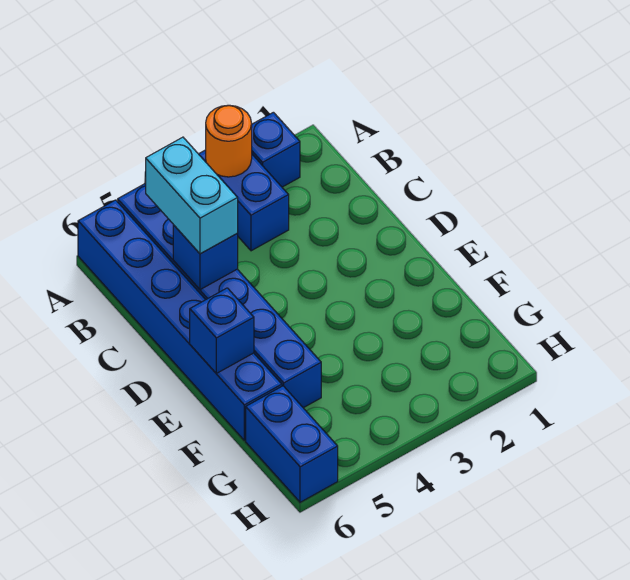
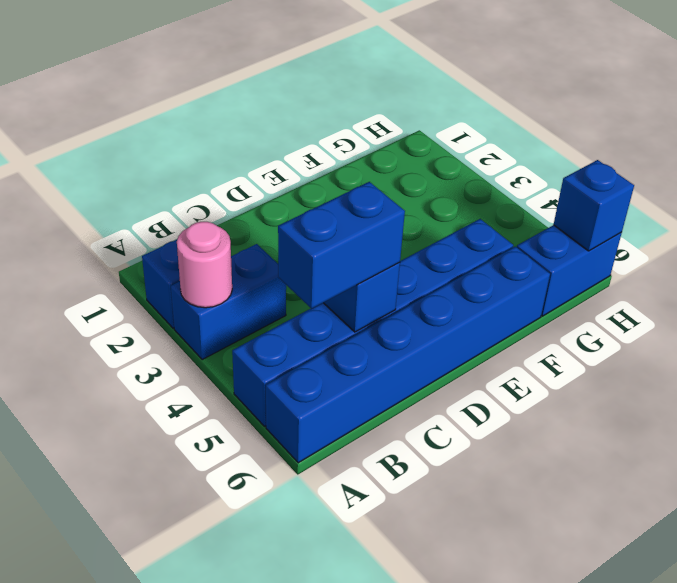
orange 1x1 round brick [206,105,252,177] -> pink 1x1 round brick [177,222,232,308]
cyan 1x2 brick [146,137,238,254] -> blue 1x2 brick [278,182,405,309]
blue 1x1 brick [190,288,254,373] -> blue 1x1 brick moved to [554,160,634,251]

